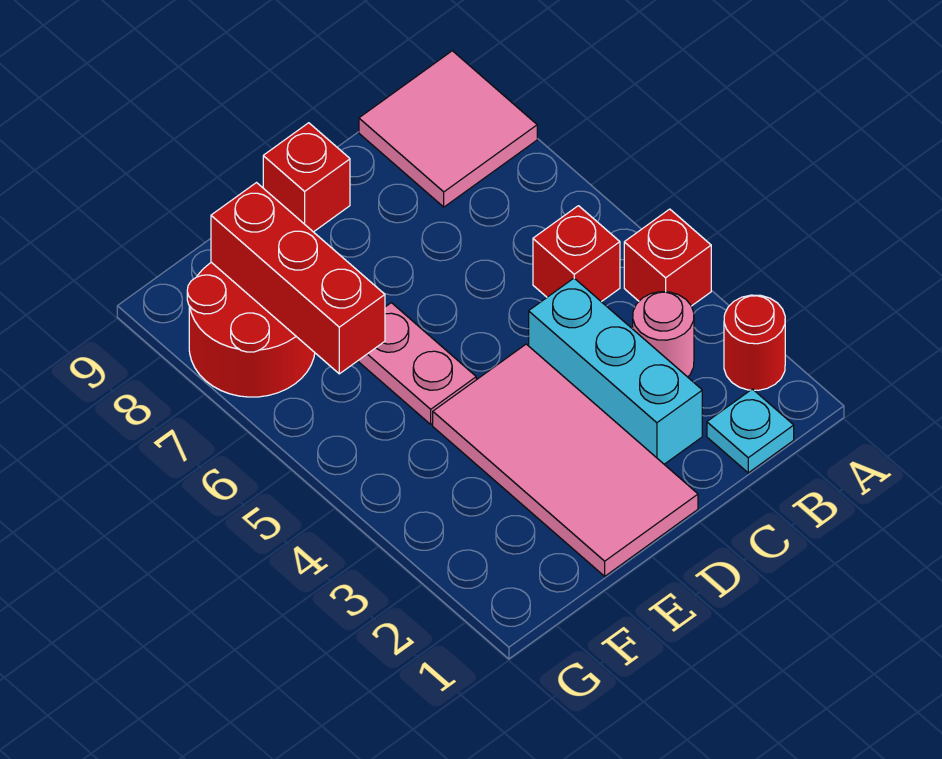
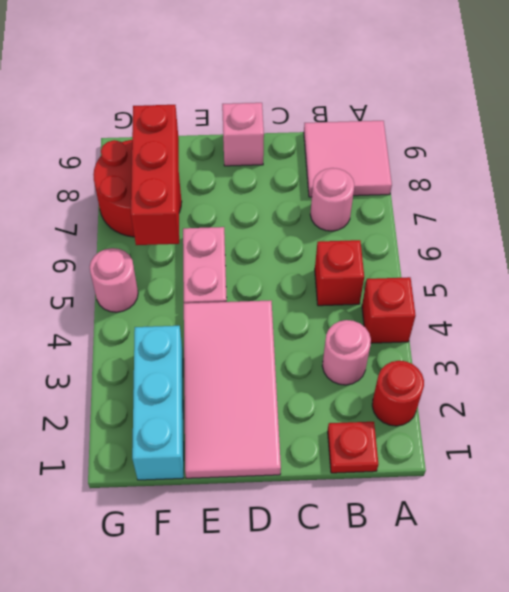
cyan 1x1 plate [707,389,794,473] -> red 1x1 plate [328,422,378,473]
none -> pink 1x1 round brick [310,168,354,231]
cyan 1x3 brick [529,278,702,464] -> cyan 1x3 brick moved to [132,326,184,480]
red 1x1 brick [263,123,350,232] -> pink 1x1 brick [222,103,264,166]
none -> pink 1x1 round brick [90,248,138,312]

